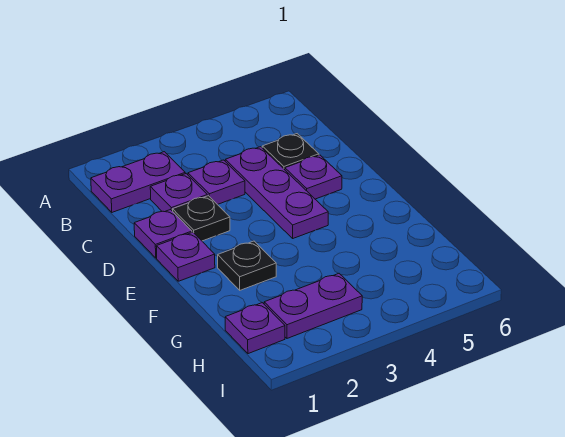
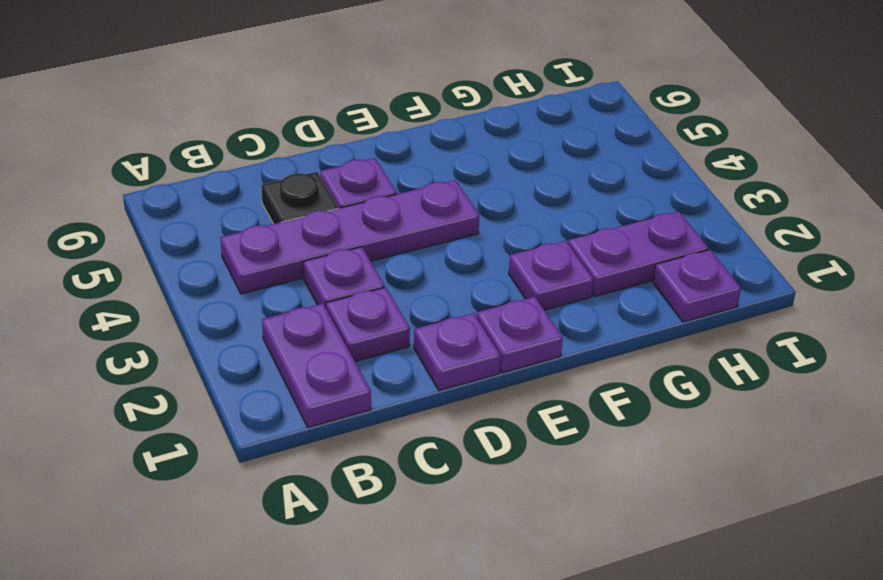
purple 1x3 plate [225,147,328,238] -> purple 1x4 plate [220,180,479,294]
black 1x1 plate [172,196,230,241] -> none
black 1x1 plate [218,241,276,290] -> purple 1x1 plate [509,241,593,310]
purple 1x2 plate [264,273,362,338] -> purple 1x2 plate turned to [568,211,708,297]

